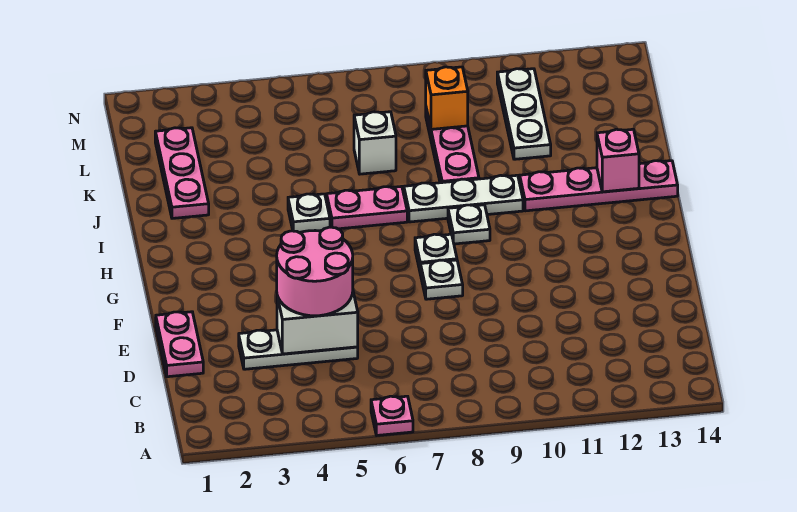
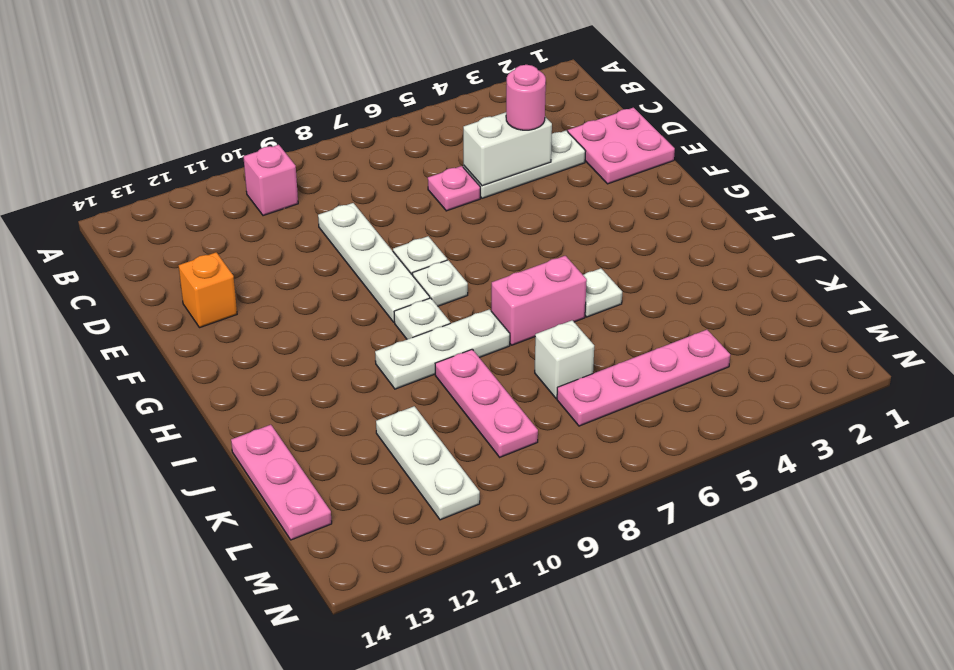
pink 1x1 plate [371,396,413,435] -> pink 1x1 plate moved to [428,166,480,211]
pink 1x2 plate [156,312,203,377] -> pink 2x2 plate [568,108,675,184]
pink 2x2 round brick [277,227,353,316] -> pink 1x1 round brick [506,65,546,130]
none -> white 1x4 plate [318,203,430,322]
pink 1x2 plate [327,186,407,229] -> pink 1x2 brick [491,256,587,345]
pink 1x4 plate [520,161,678,211] -> pink 1x4 plate moved to [557,330,730,426]
pink 1x1 brick [597,129,639,192] -> pink 1x1 brick moved to [243,145,298,216]
pink 1x3 plate [155,128,209,218] -> pink 1x3 plate moved to [231,425,332,540]
orange 1x1 brick [426,67,468,129] -> orange 1x1 brick moved to [179,252,237,328]

